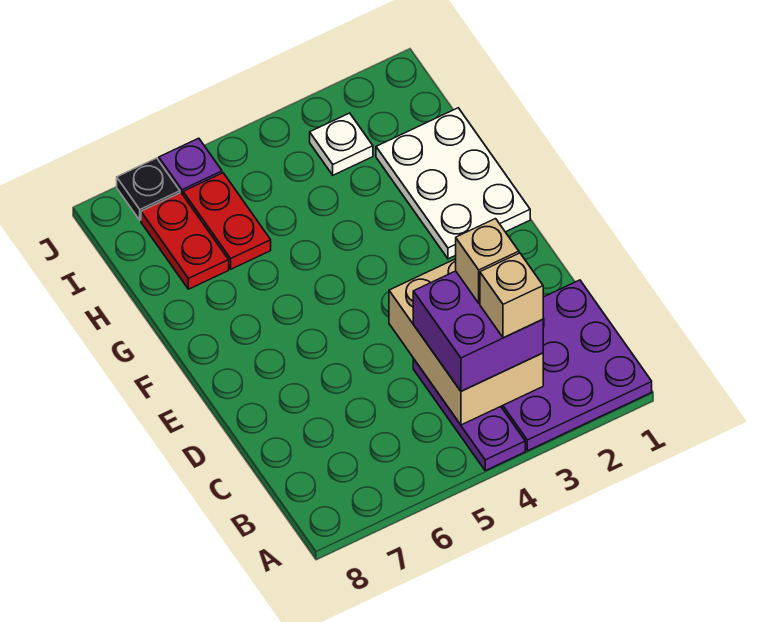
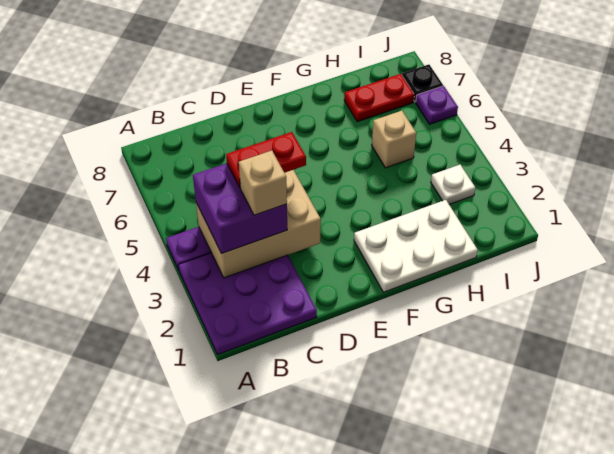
tan 1x1 brick [480,253,543,338] -> tan 1x1 brick moved to [372,111,416,168]
red 1x2 plate [183,173,271,269] -> red 1x2 plate moved to [226,132,306,187]

